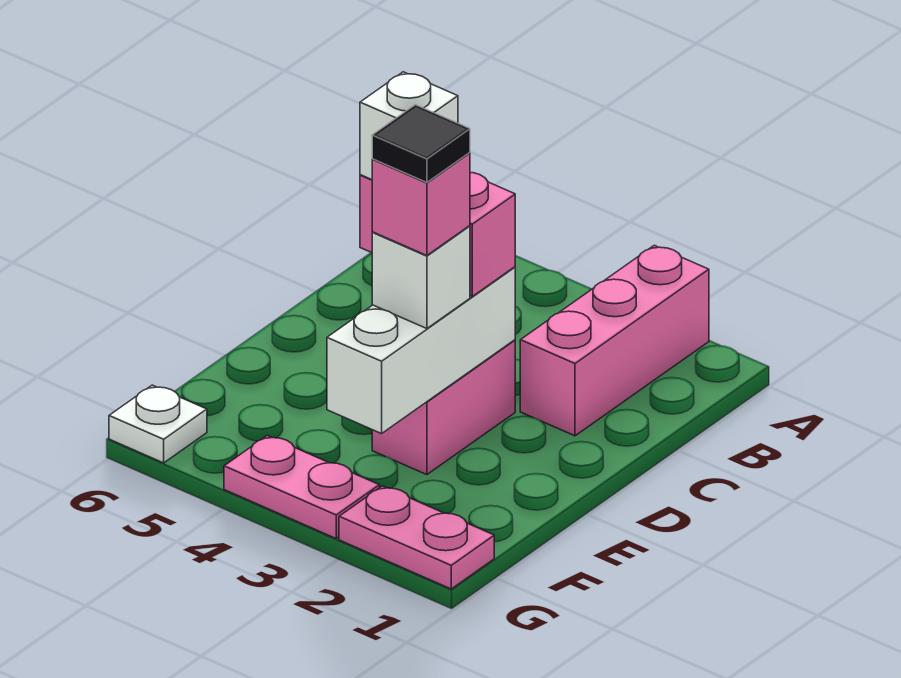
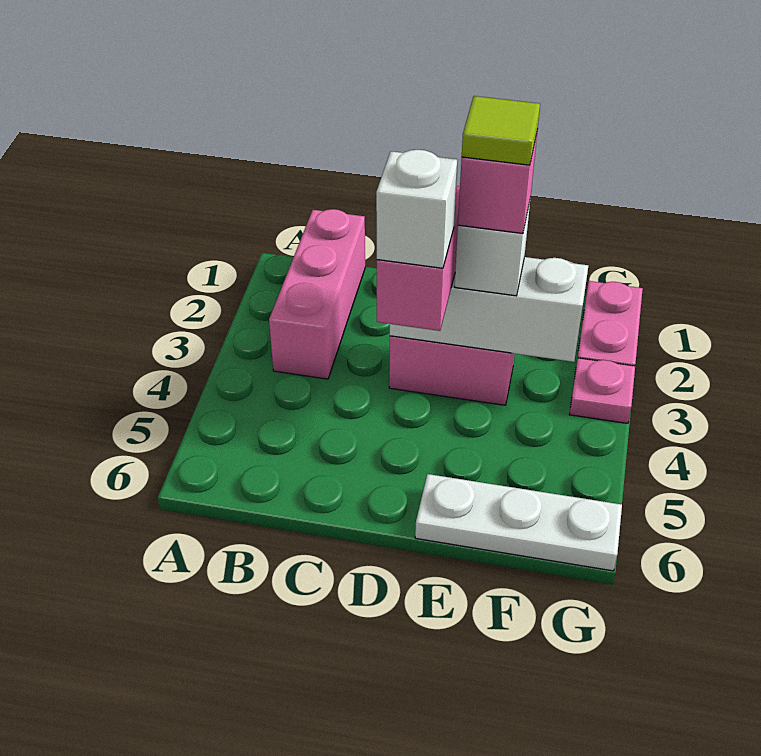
pink 1x3 brick [520,245,709,436] -> pink 1x3 brick turned to [269,209,365,379]
black 1x1 tile [372,105,470,182] -> lime 1x1 tile [462,96,540,165]
pink 1x2 plate [224,436,379,538] -> pink 1x1 plate [569,358,635,423]
white 1x1 plate [109,385,207,463] -> white 1x3 plate [415,474,622,571]

